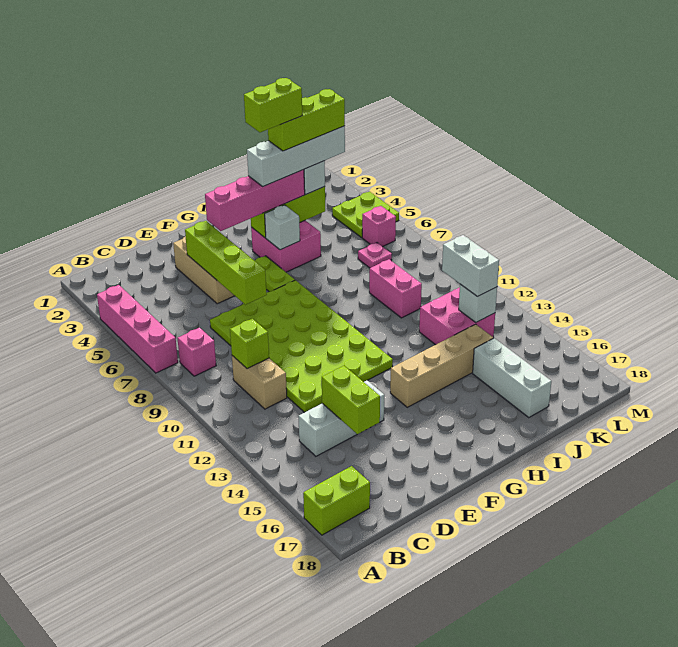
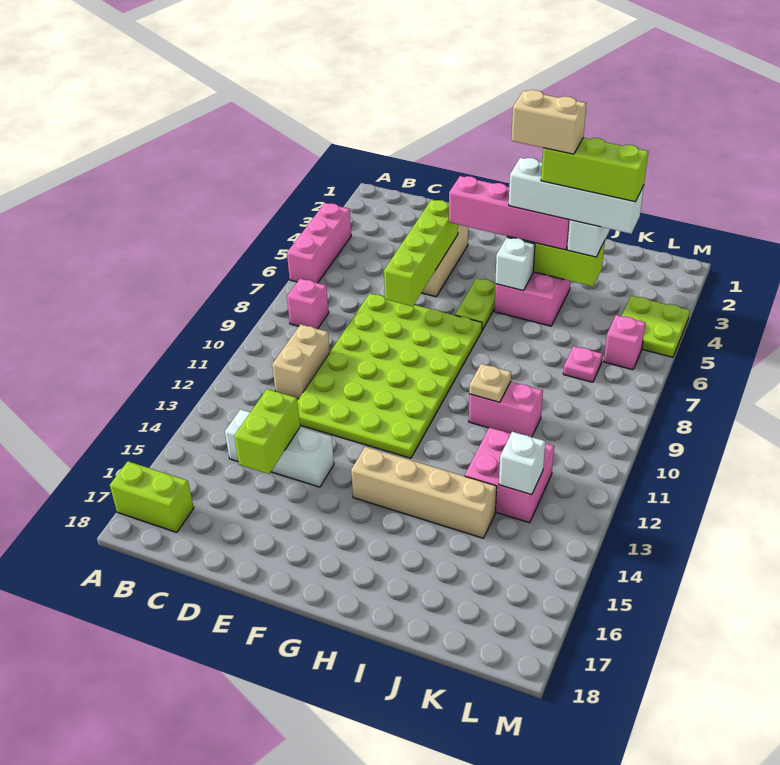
pink 1x4 brick [97,285,178,373] -> pink 1x3 brick [287,203,351,283]
lime 1x1 brick [230,319,269,369] -> none
lime 1x2 brick [244,78,302,132] -> tan 1x2 brick [511,90,586,154]
none -> tan 1x1 plate [469,364,511,402]
pink 1x2 brick [369,259,422,318] -> pink 1x2 brick turned to [469,382,543,437]
white 1x3 brick [473,338,551,418] -> none
white 1x2 brick [442,235,499,297] -> none

